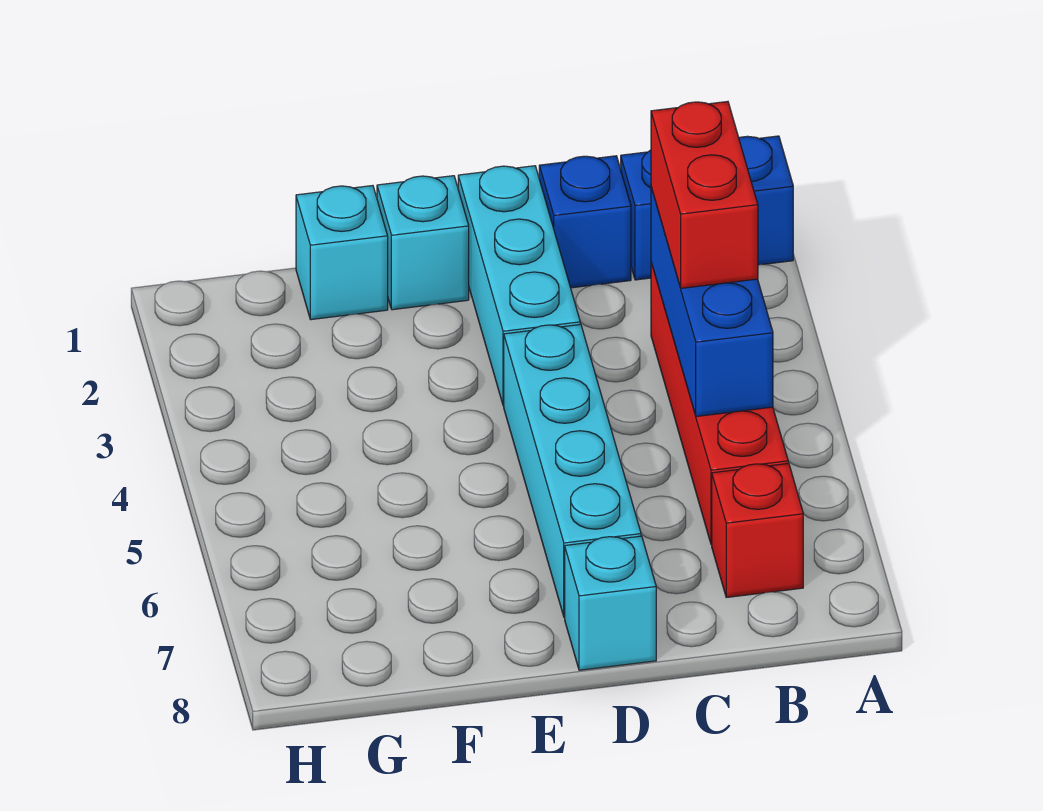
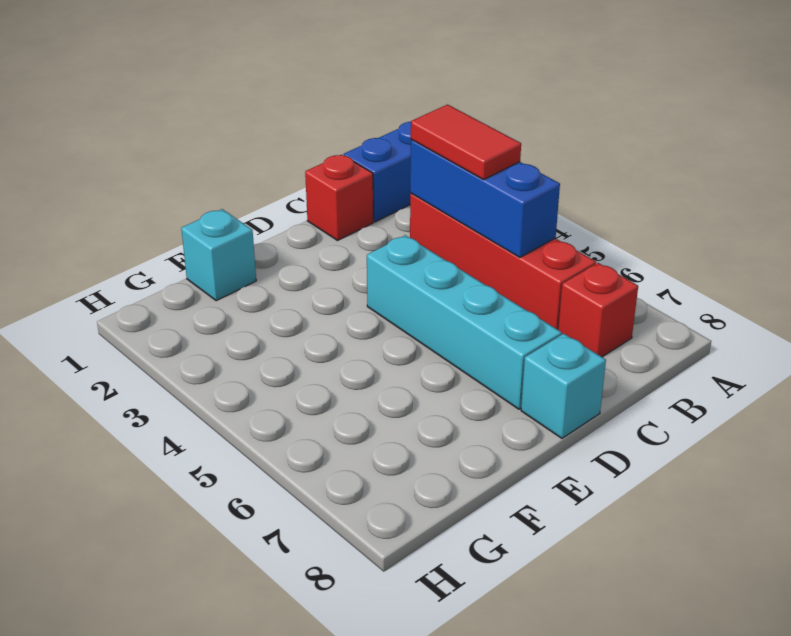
red 1x2 brick [651,101,758,288] -> red 1x2 tile [411,105,521,180]
blue 1x1 brick [539,156,631,288] -> red 1x1 brick [305,155,373,240]
cyan 1x3 brick [458,166,580,406] -> none
cyan 1x1 brick [377,176,469,310] -> none

